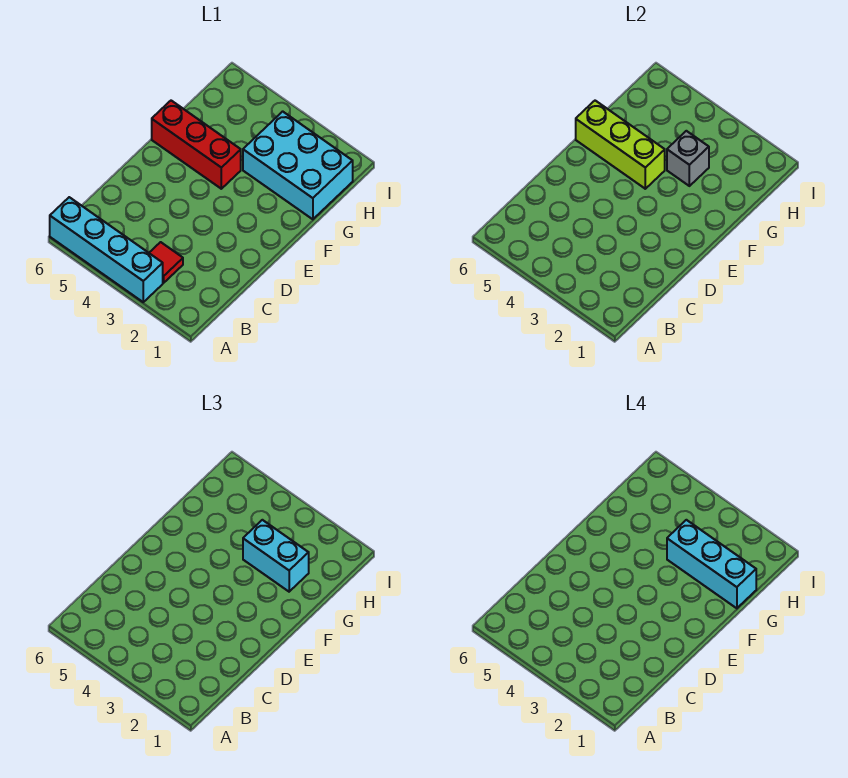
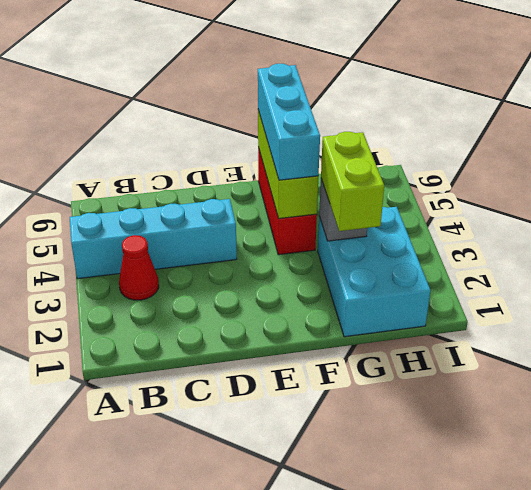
cyan 1x4 brick [50,197,163,302] -> cyan 1x4 brick turned to [70,199,237,279]
red 1x1 tile [149,242,183,283] -> red 1x1 cone [119,235,159,300]
cyan 1x3 brick [667,520,756,608] -> cyan 1x3 brick moved to [258,64,320,180]
cyan 1x2 brick [243,520,309,592] -> lime 1x2 brick [321,132,384,231]

